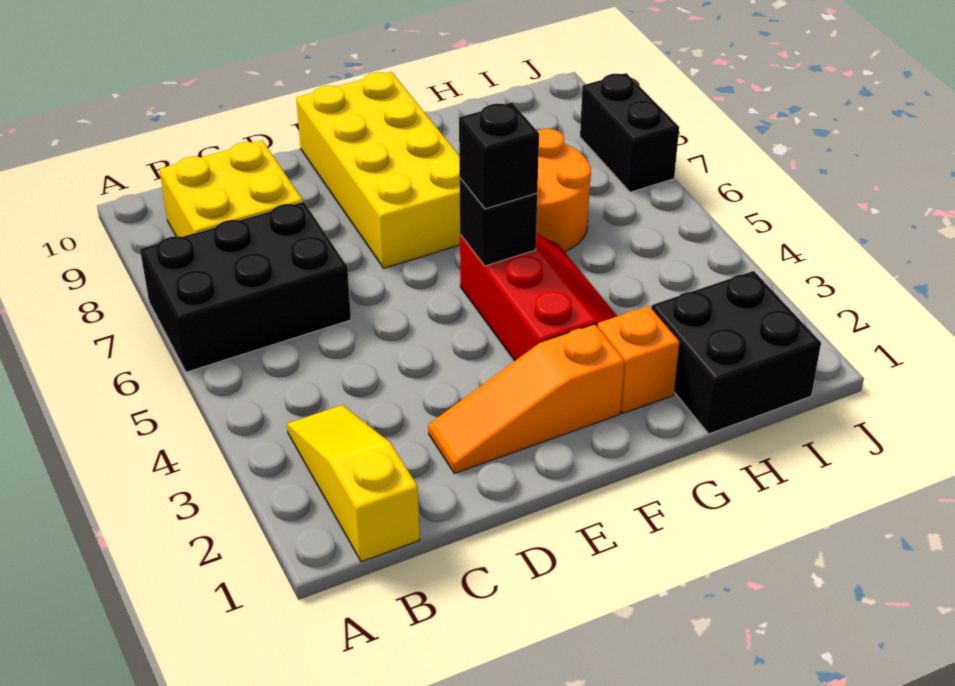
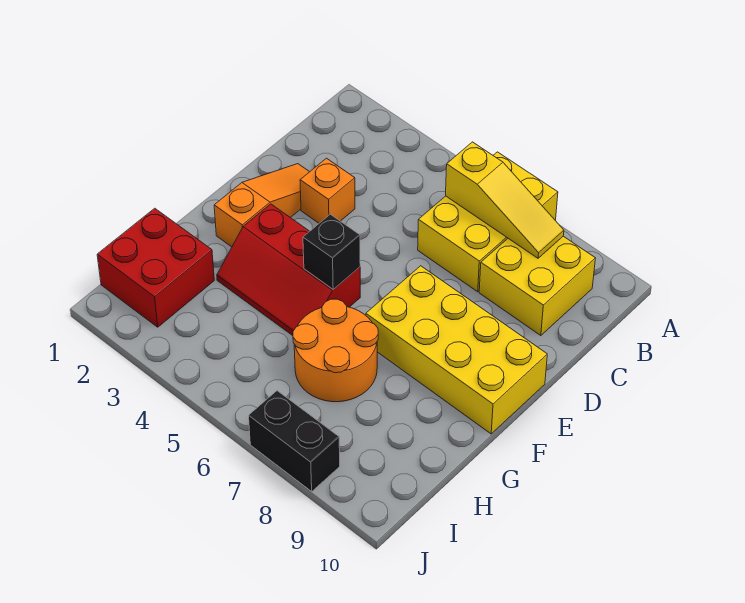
black 2x3 brick [140,202,351,372] -> yellow 2x3 brick [418,152,558,292]
yellow 1x3 slope [287,405,420,562] -> yellow 1x3 slope moved to [446,142,564,258]
black 1x1 brick [459,103,539,209] -> none
orange 1x1 brick [597,306,679,413] -> orange 1x1 brick moved to [300,158,355,223]
black 2x2 brick [651,271,821,434] -> red 2x2 brick [97,208,214,327]

